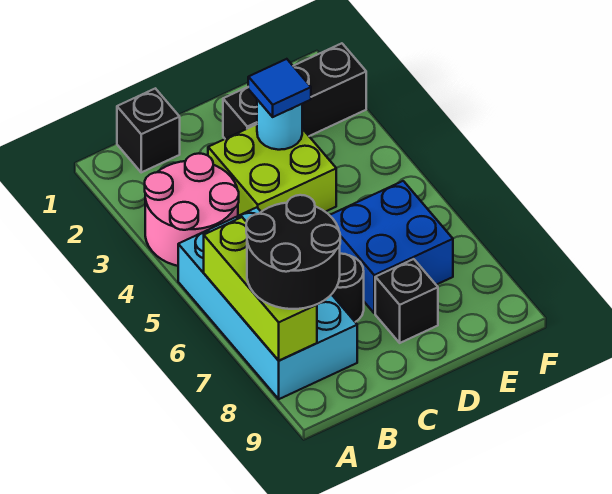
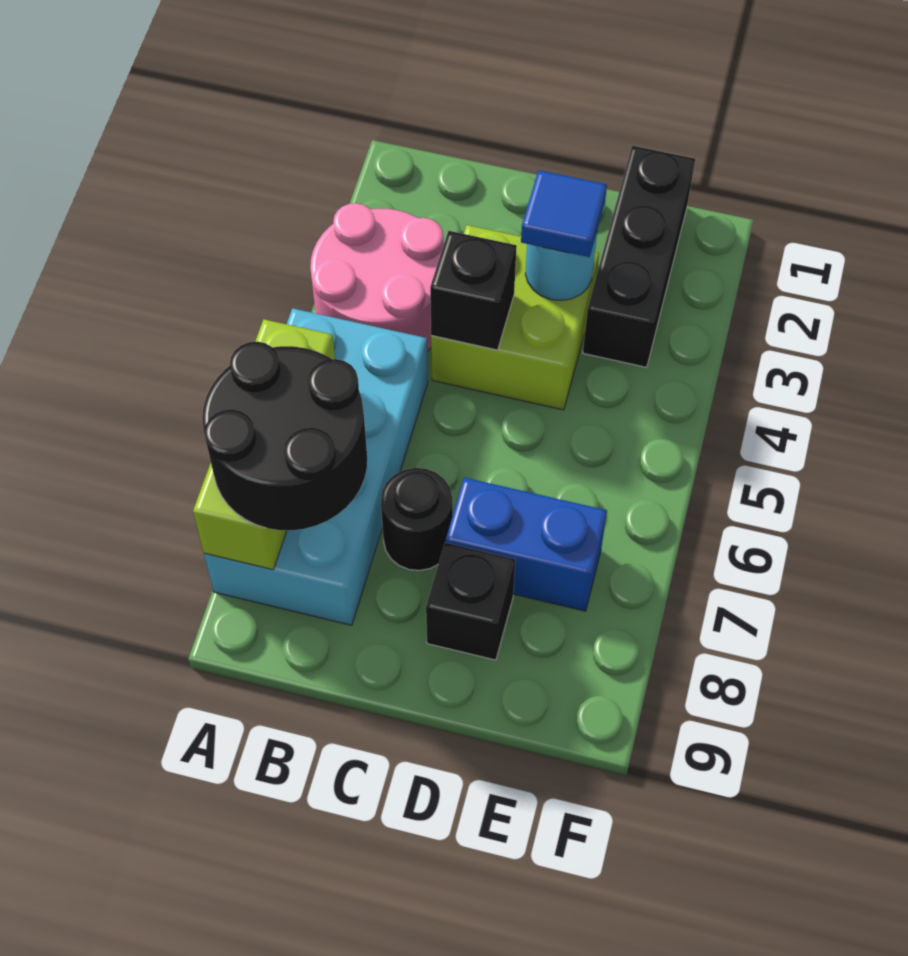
black 1x1 brick [117,88,180,172] -> black 1x1 brick moved to [430,231,517,350]
black 1x3 brick [223,43,366,139] -> black 1x3 brick turned to [583,146,695,367]
blue 2x2 brick [330,181,453,313] -> blue 1x2 brick [446,478,607,611]

